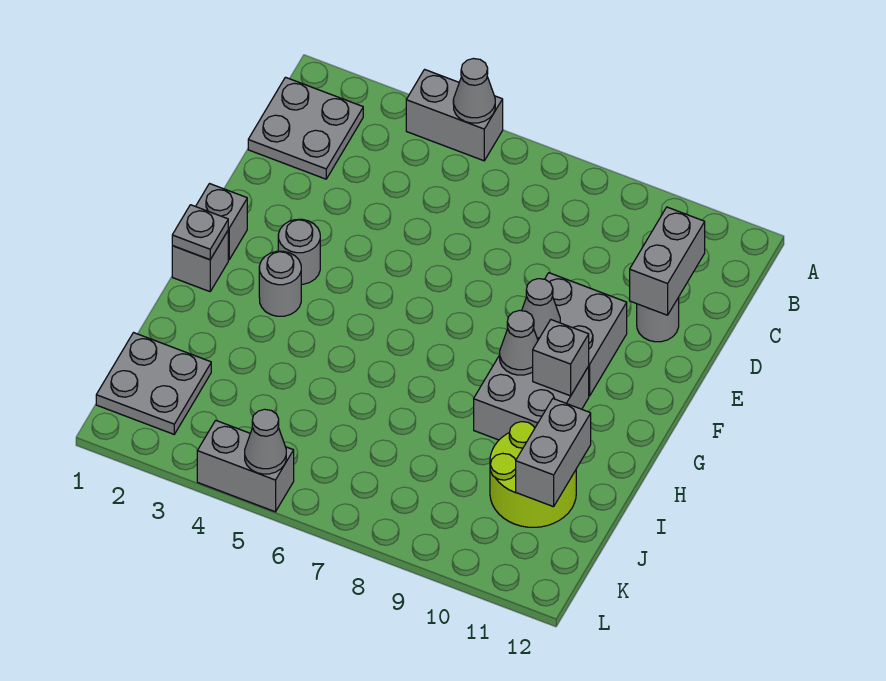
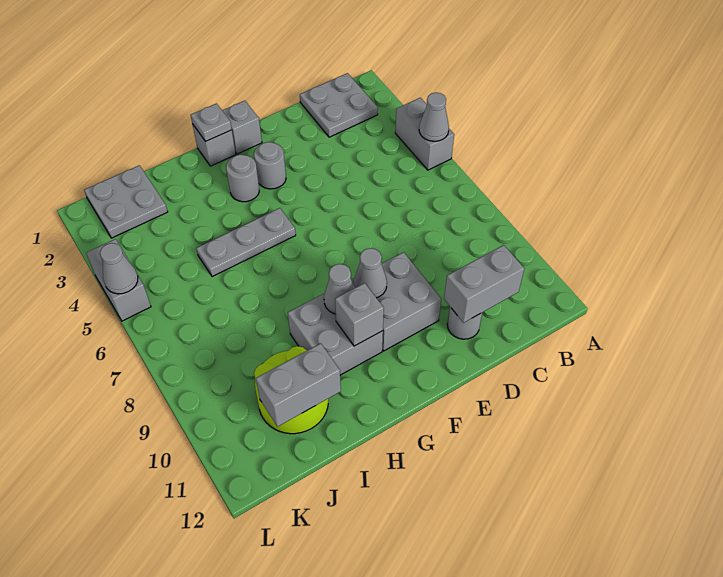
none -> grey 1x3 plate [196,208,296,277]

